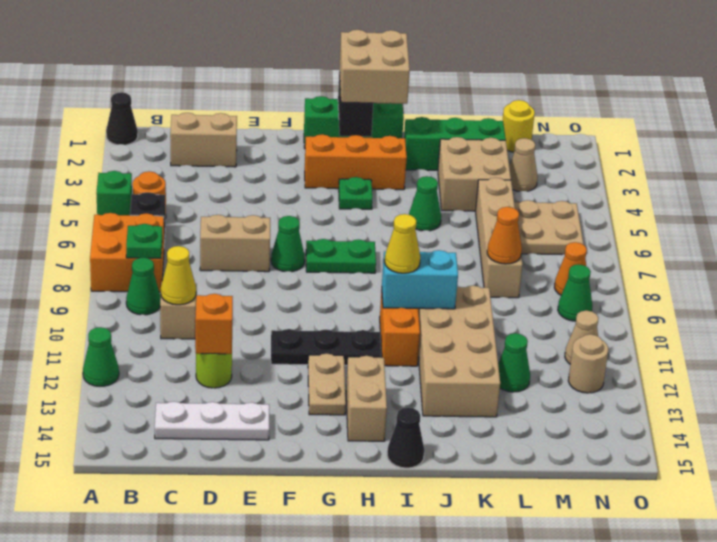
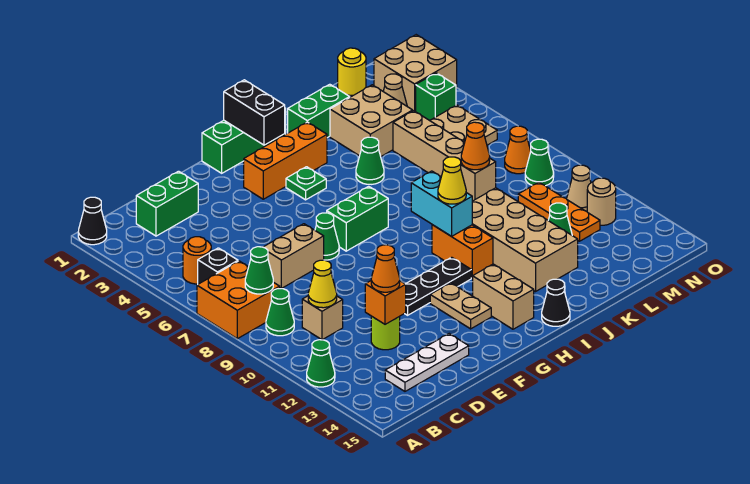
green 1x1 brick [96,171,132,215] -> green 1x1 brick moved to [416,73,456,120]
green 1x1 plate [126,224,162,258] -> green 1x1 cone [245,247,273,294]
tan 1x2 brick [170,113,237,167] -> green 1x2 brick [136,171,198,236]
none -> orange 1x1 cone [371,245,400,292]
green 1x2 plate [306,239,376,273] -> green 1x2 brick [327,186,388,251]
tan 2x2 brick [340,30,410,104] -> tan 2x2 brick moved to [374,35,457,112]
cyan 1x2 brick [382,250,458,309] -> cyan 1x2 brick turned to [411,171,472,236]
green 1x3 brick [404,117,506,170] -> green 1x2 brick [288,84,350,138]
none -> orange 1x3 plate [518,182,600,241]

